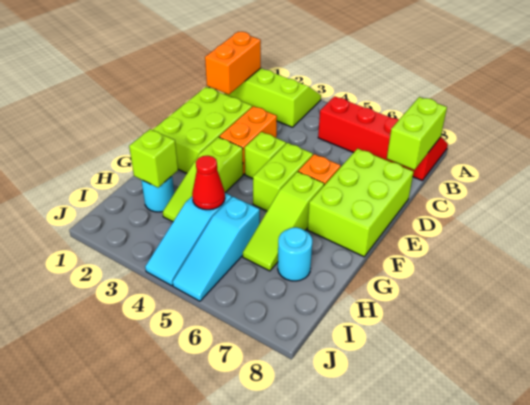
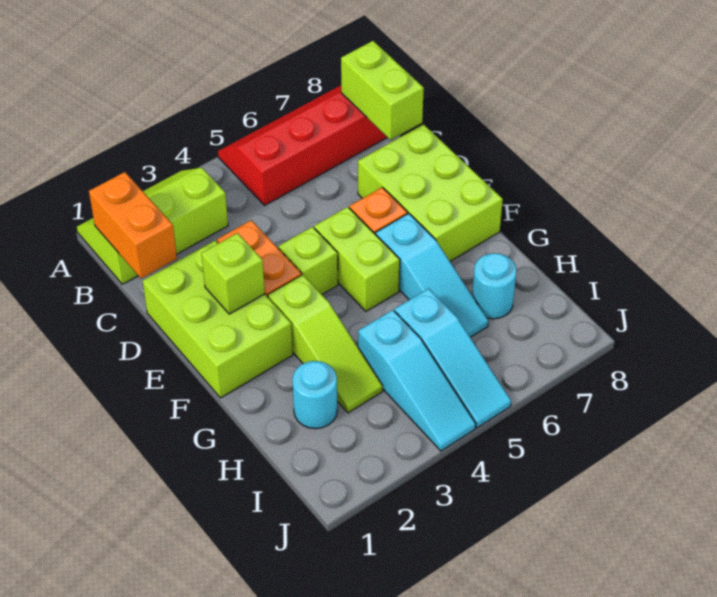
lime 1x3 slope [243,172,324,271] -> cyan 1x3 slope [376,213,488,337]
lime 1x1 brick [129,129,178,188] -> lime 1x1 brick moved to [201,233,265,314]
red 1x1 cone [192,156,225,210] -> none

